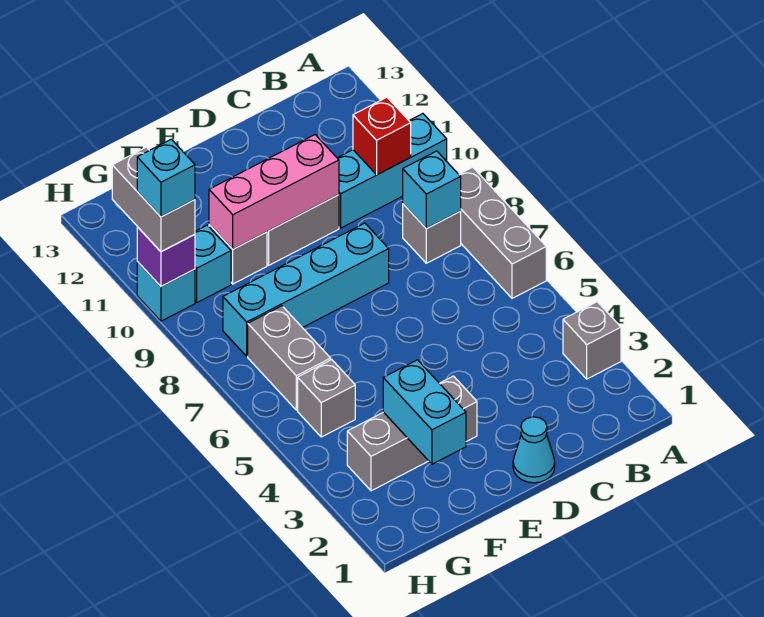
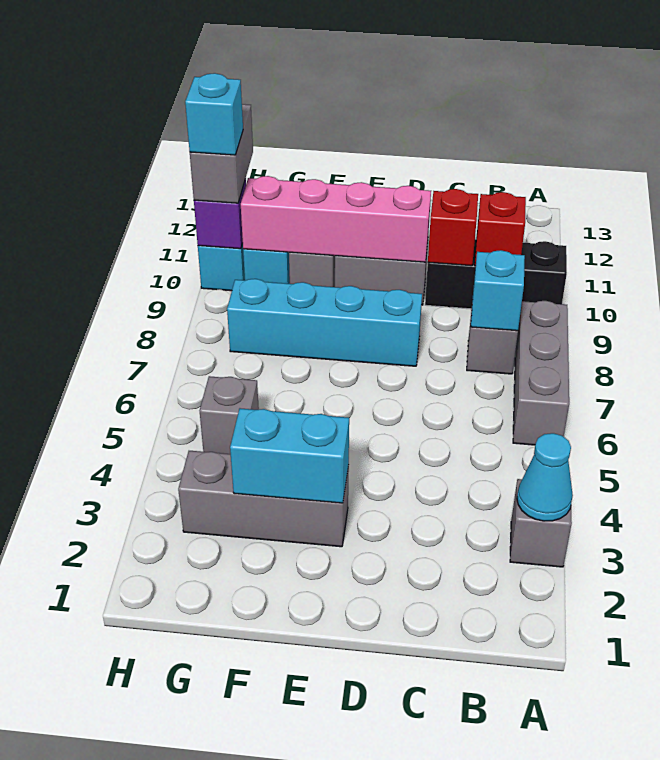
cyan 1x3 brick [338,114,447,228] -> black 1x3 brick [425,239,567,309]
none -> red 1x1 brick [428,189,478,266]
cyan 1x1 cone [513,417,555,483] -> cyan 1x1 cone moved to [517,433,573,521]
pink 1x3 brick [209,135,339,249] -> pink 1x4 brick [241,176,431,262]
cyan 1x2 brick [383,360,466,464] -> cyan 1x2 brick turned to [230,408,349,503]
grey 1x2 brick [248,306,331,410] -> none

